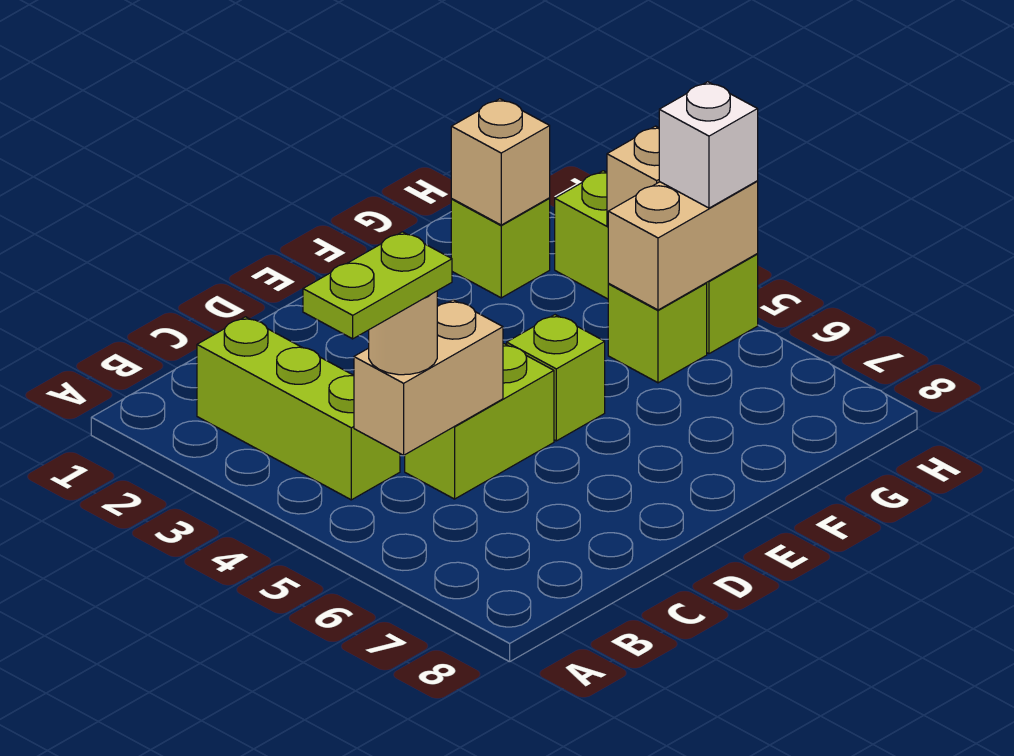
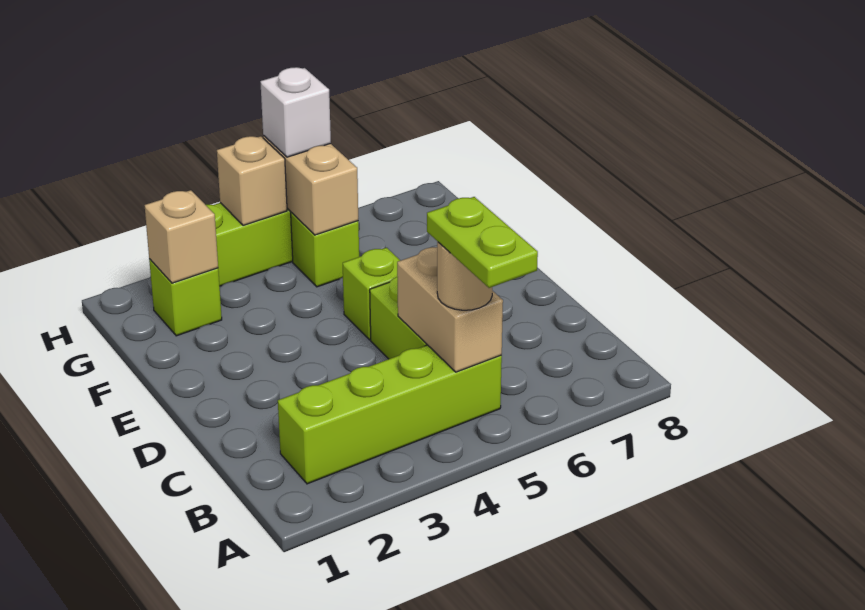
lime 1x3 brick [197,317,400,500] -> lime 1x4 brick [278,345,502,484]

